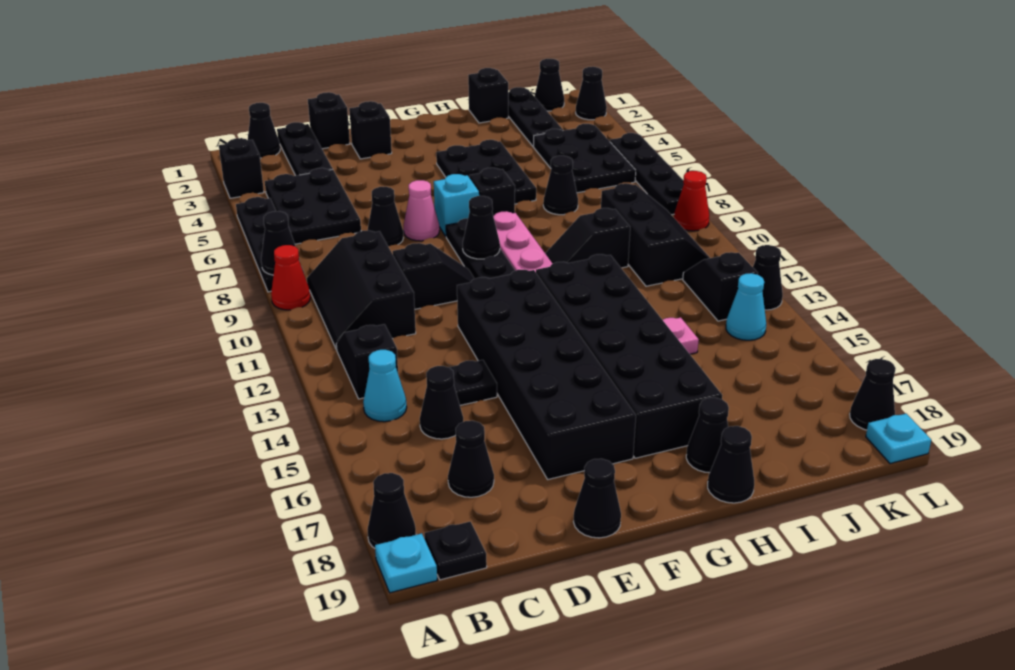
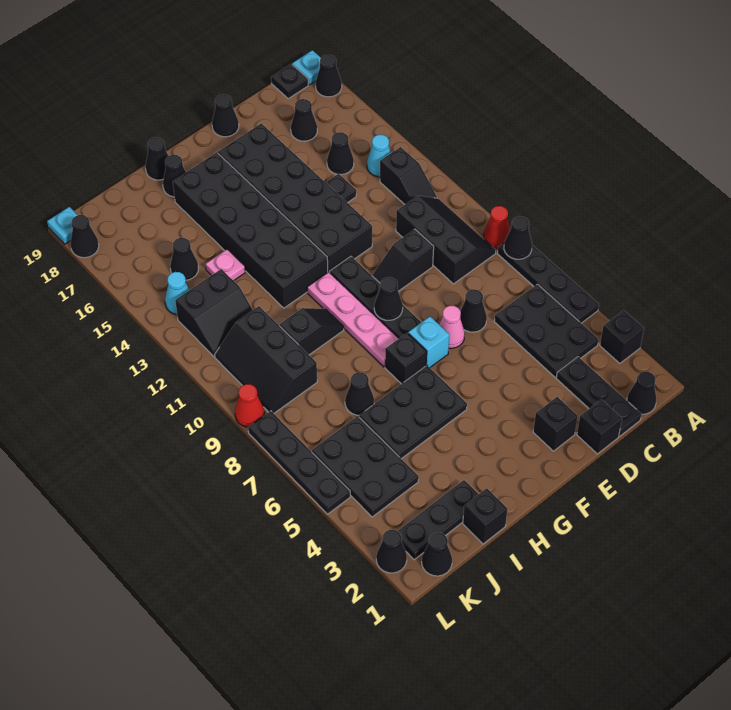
black 2x3 plate [436,140,536,204] -> black 2x3 plate turned to [359,366,467,459]
black 1x3 plate [508,87,563,147] -> black 1x3 plate turned to [398,480,479,560]
black 1x2 slope [683,252,758,321] -> black 2x2 slope [175,269,253,357]
black 1x1 cone [753,245,783,310] -> black 1x1 cone moved to [170,238,198,280]

